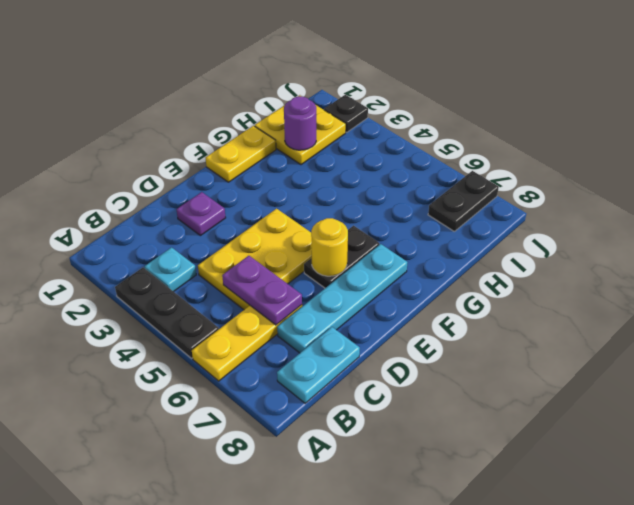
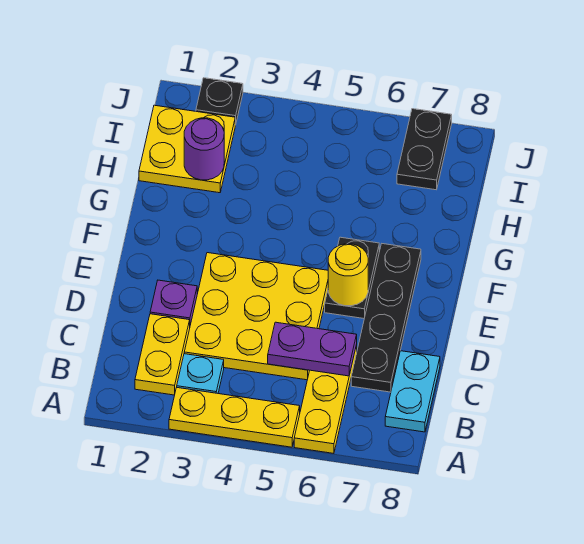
black 1x3 plate [115,268,219,358] -> yellow 1x3 plate [169,387,300,447]
yellow 2x3 plate [198,209,312,310] -> yellow 3x3 plate [184,253,328,380]
cyan 1x4 plate [277,244,408,353] -> black 1x4 plate [351,244,421,392]
yellow 1x2 plate [206,126,276,182] -> yellow 1x2 plate moved to [135,314,190,395]

